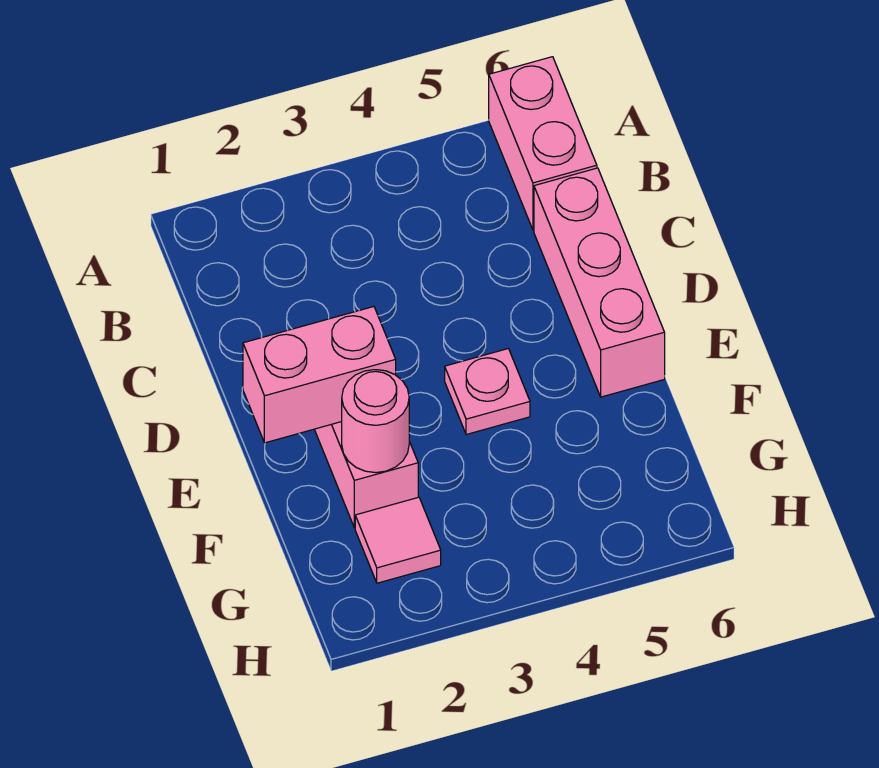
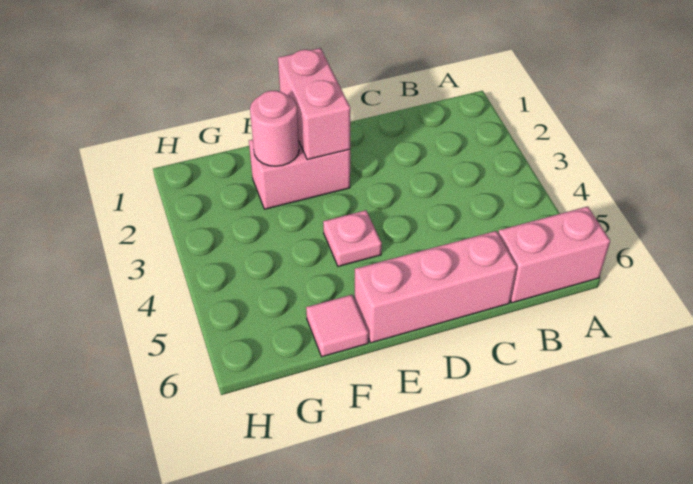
pink 1x1 tile [355,497,441,583] -> pink 1x1 tile moved to [306,295,368,357]

